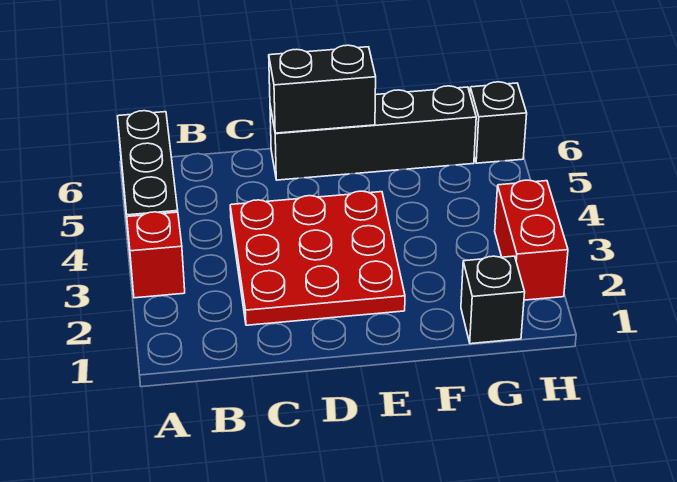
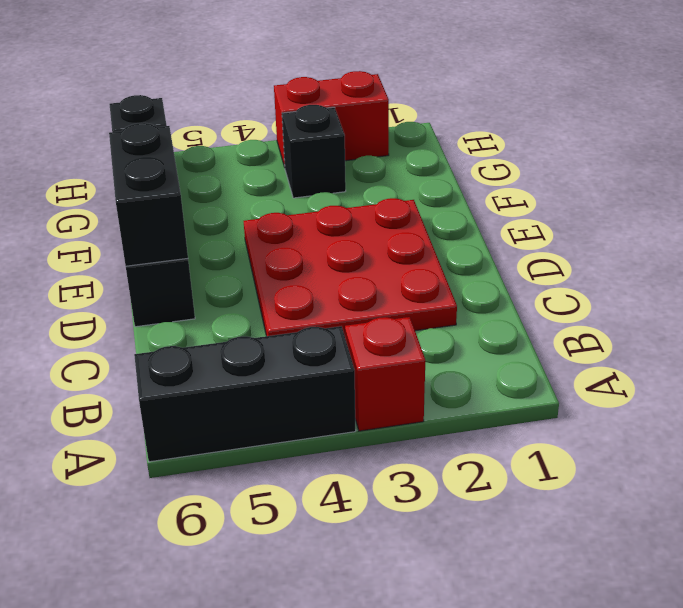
black 1x1 brick [461,256,525,344] -> black 1x1 brick moved to [282,105,346,198]

